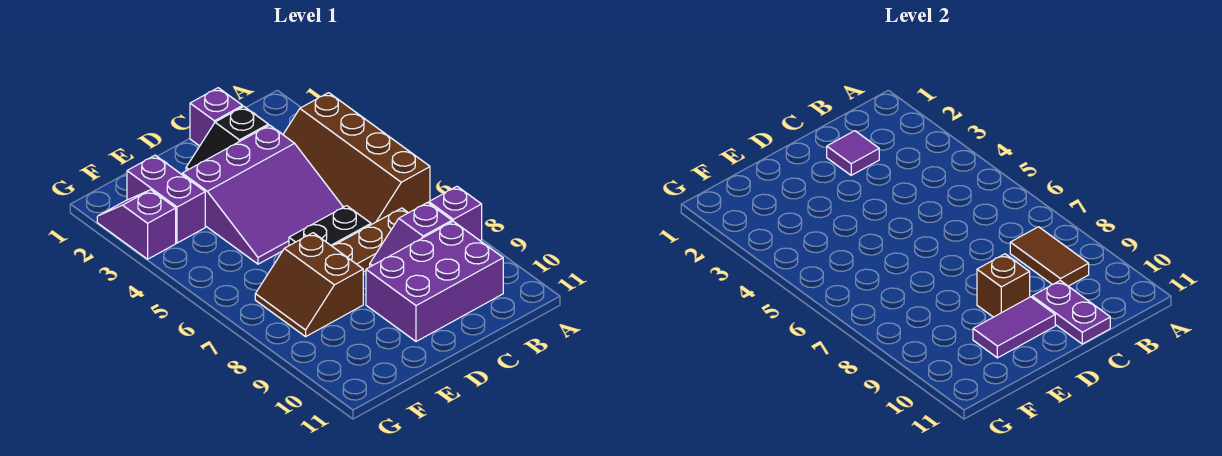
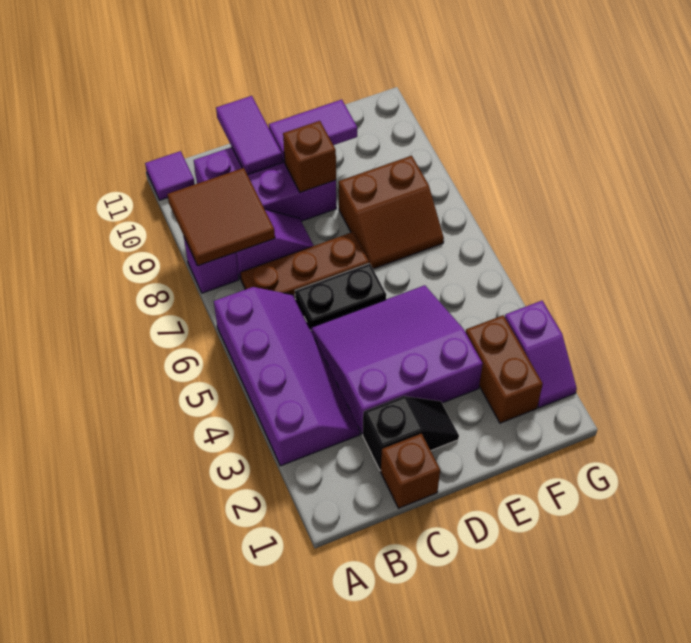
brown 2x4 slope [283,93,430,225] -> purple 2x4 slope [214,287,360,466]
brown 1x2 tile [1010,227,1089,286] -> brown 2x2 tile [167,168,275,266]
purple 1x1 brick [190,88,243,146] -> brown 1x1 brick [381,434,440,508]
purple 1x1 tile [827,131,879,175] -> purple 1x1 tile moved to [145,151,195,200]
purple 1x2 plate [1032,281,1110,344] -> purple 1x2 tile [216,96,282,175]
brown 2x2 slope [255,233,363,337] -> brown 2x2 slope turned to [339,156,444,269]
purple 1x2 brick [127,155,205,243] -> brown 1x2 brick [466,315,543,423]

